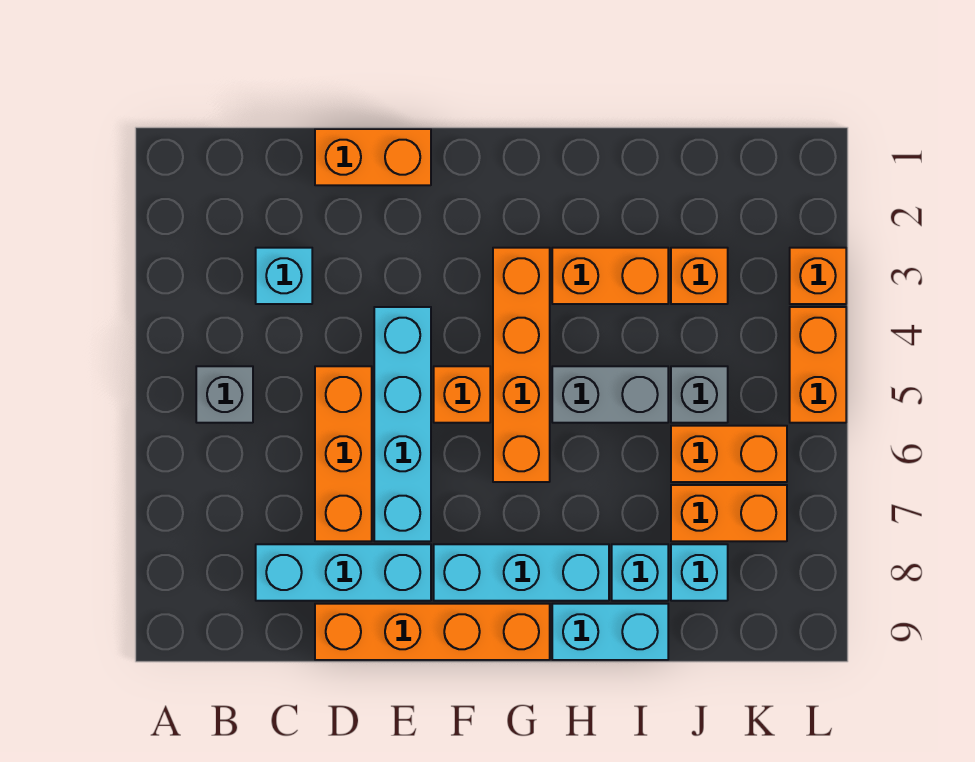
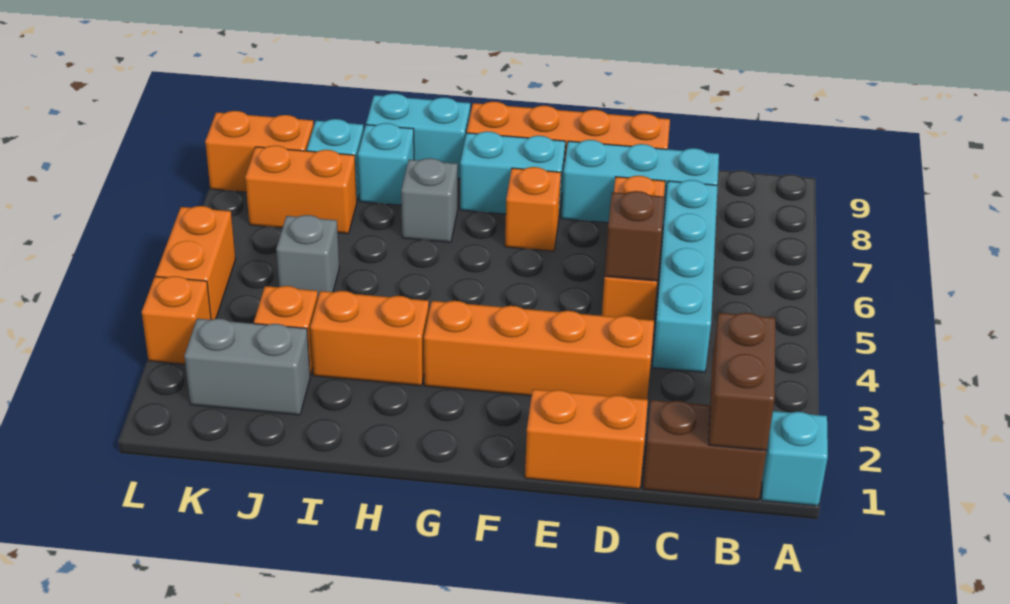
none -> brown 1x2 brick [643,400,766,500]
none -> brown 1x2 brick [709,313,775,451]
grey 1x1 brick [196,366,253,423] -> grey 1x1 brick moved to [401,158,458,242]
cyan 1x1 brick [256,248,312,304] -> cyan 1x1 brick moved to [762,411,828,506]
none -> brown 1x1 brick [605,191,665,281]
cyan 1x4 brick [374,307,431,541] -> cyan 1x4 brick moved to [652,180,718,372]
orange 1x1 brick [434,366,490,423] -> orange 1x1 brick moved to [505,167,561,251]
cyan 1x3 brick [434,544,609,601] -> cyan 1x2 brick [460,131,565,214]
orange 1x4 brick [493,248,550,482] -> orange 1x4 brick turned to [424,301,654,400]
grey 1x2 brick [552,366,668,423] -> grey 1x2 brick moved to [184,319,310,415]
orange 1x2 brick [671,426,787,482] -> orange 1x2 brick moved to [205,111,314,192]

